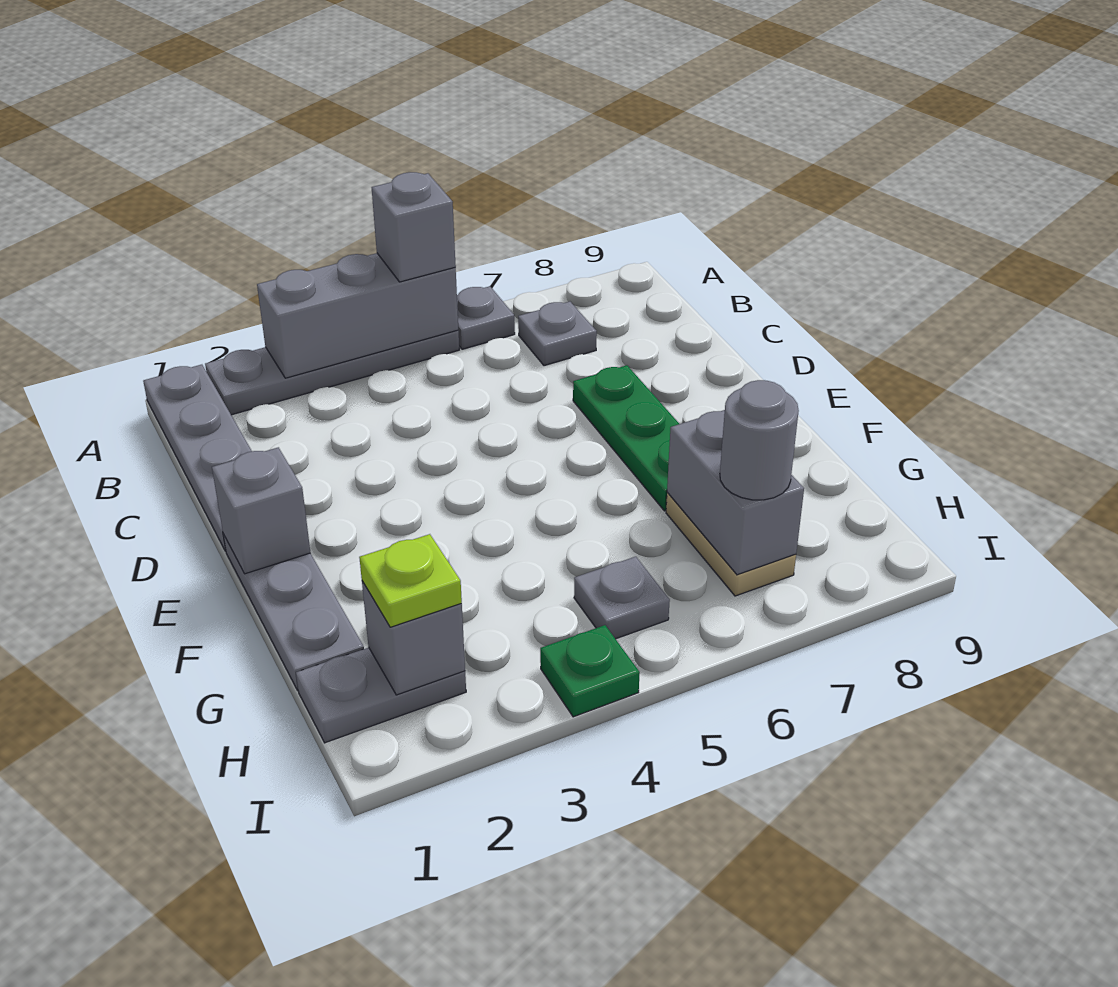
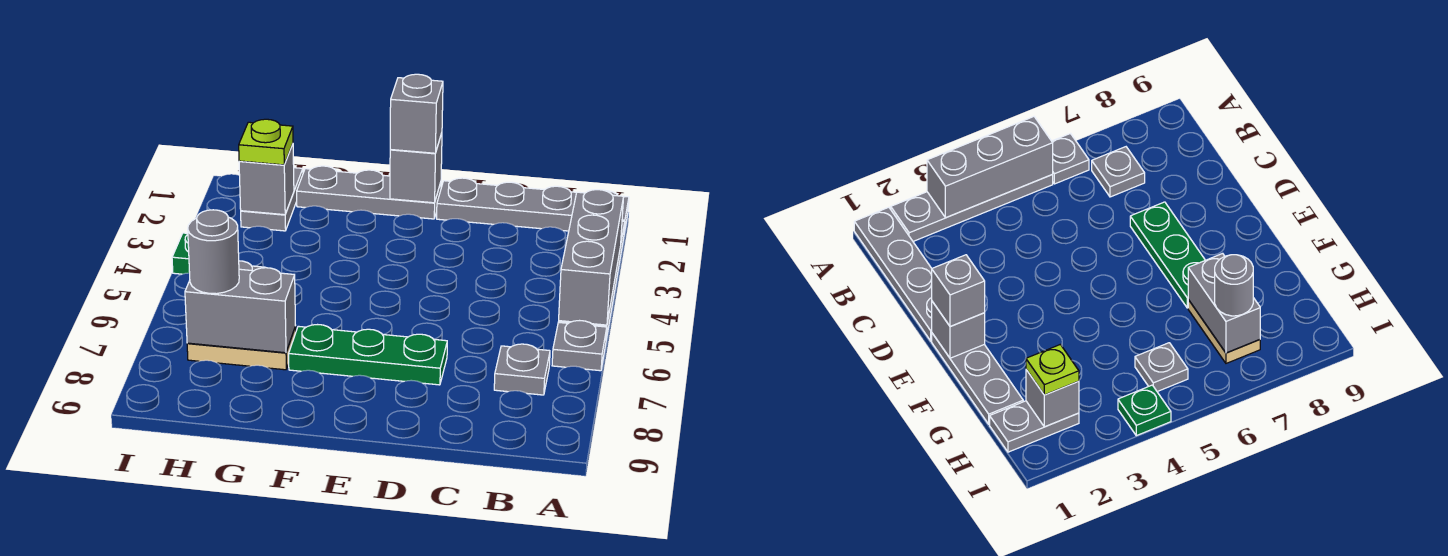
grey 1x1 brick [372,172,456,282] -> grey 1x1 brick moved to [390,74,443,153]

